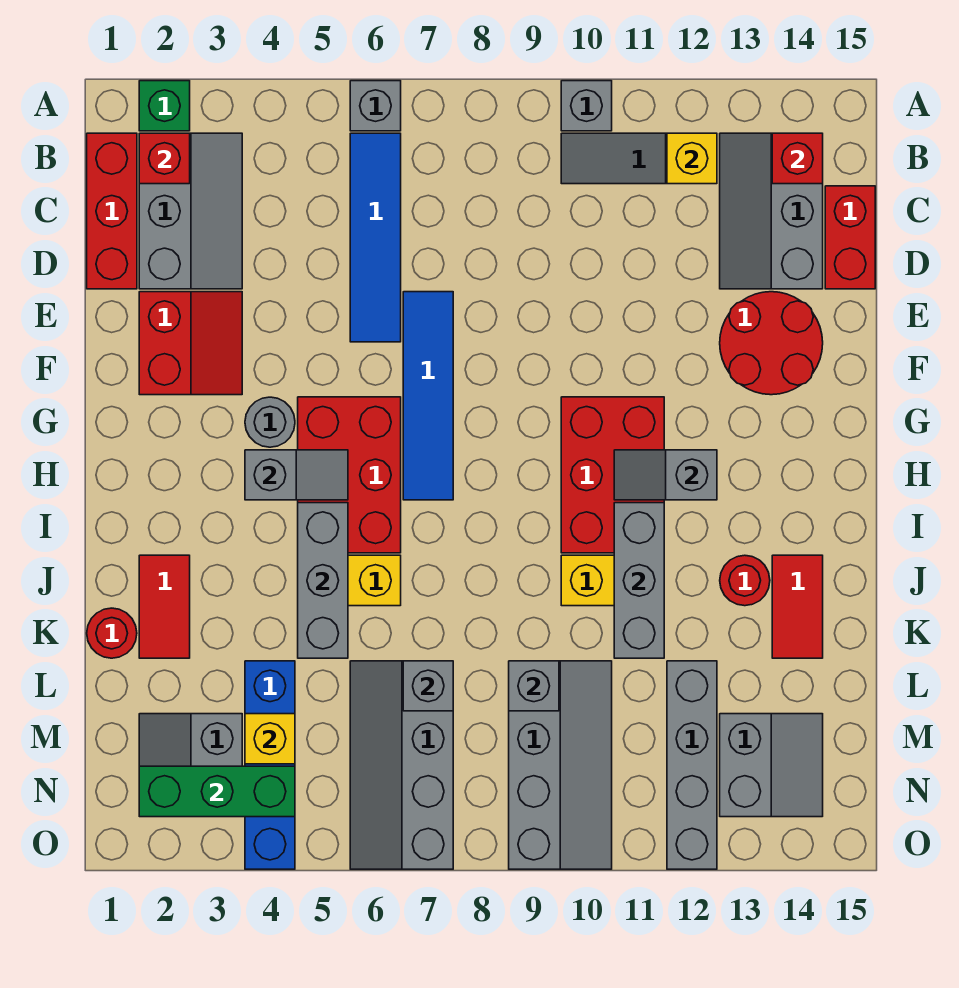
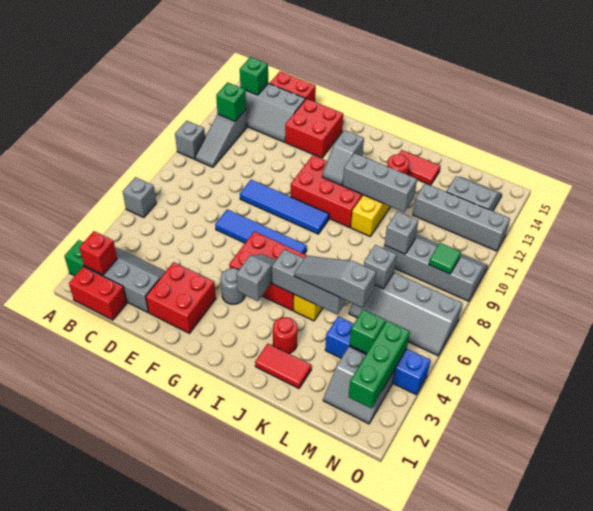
red 1x3 brick [87,133,137,289] -> red 1x2 brick [69,266,127,320]
blue 1x4 tile [350,133,401,342] -> blue 1x4 tile moved to [240,180,329,234]
yellow 1x1 brick [667,133,717,184] -> green 1x1 brick [216,82,246,121]
red 1x1 brick [772,133,823,184] -> green 1x1 brick [240,57,268,95]
red 2x2 slope [139,292,242,395] -> red 2x2 brick [146,262,216,333]
red 2x2 round brick [720,292,823,395] -> red 2x2 brick [285,99,343,158]
none -> grey 1x3 slope [294,256,376,308]
red 1x1 round brick [87,608,137,658] -> red 1x1 round brick moved to [273,317,297,354]
yellow 1x1 brick [245,714,295,764] -> green 1x1 brick [350,310,386,353]
none -> green 1x1 tile [429,243,461,274]

